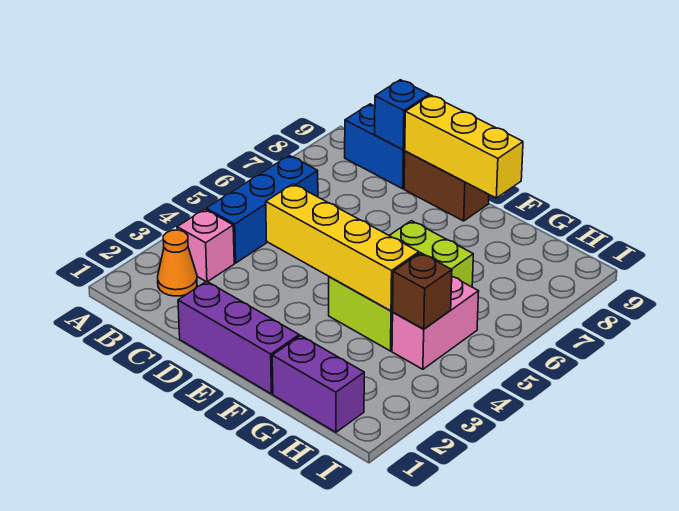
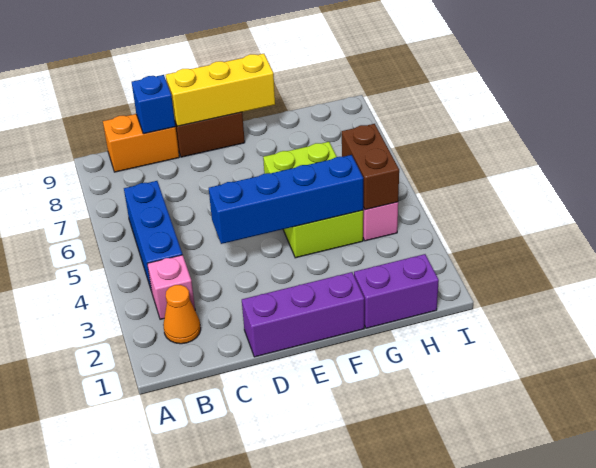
blue 1x2 brick [345,104,405,189] -> orange 1x2 brick [103,114,179,172]
yellow 1x4 brick [266,184,419,311] -> blue 1x4 brick [209,155,364,244]
brown 1x1 brick [393,253,452,329] -> brown 1x2 brick [342,124,399,210]

